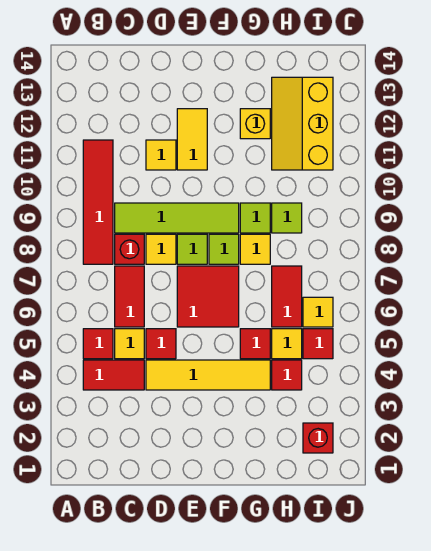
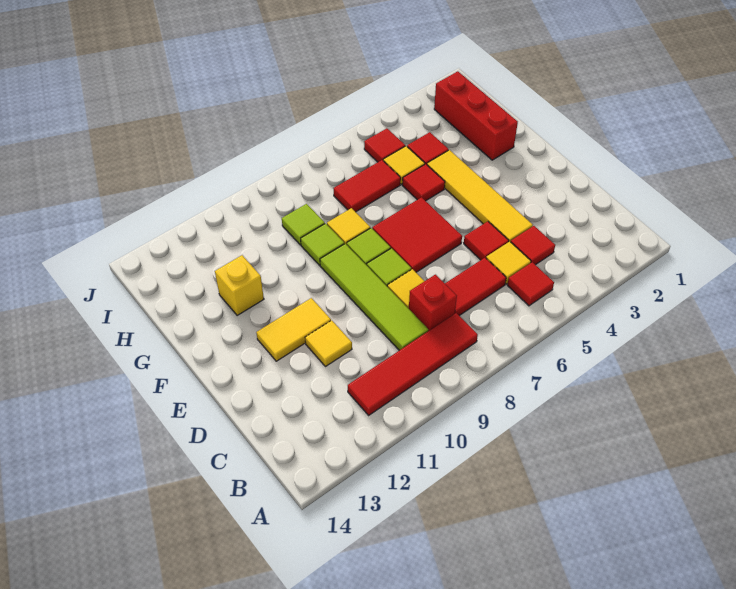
red 1x2 tile [83,360,144,390] -> red 1x1 tile [511,226,555,265]
yellow 2x3 slope [272,77,333,170] -> none
red 1x1 brick [303,423,333,453] -> red 1x3 brick [434,71,518,160]
yellow 1x1 tile [303,297,333,327] -> none

